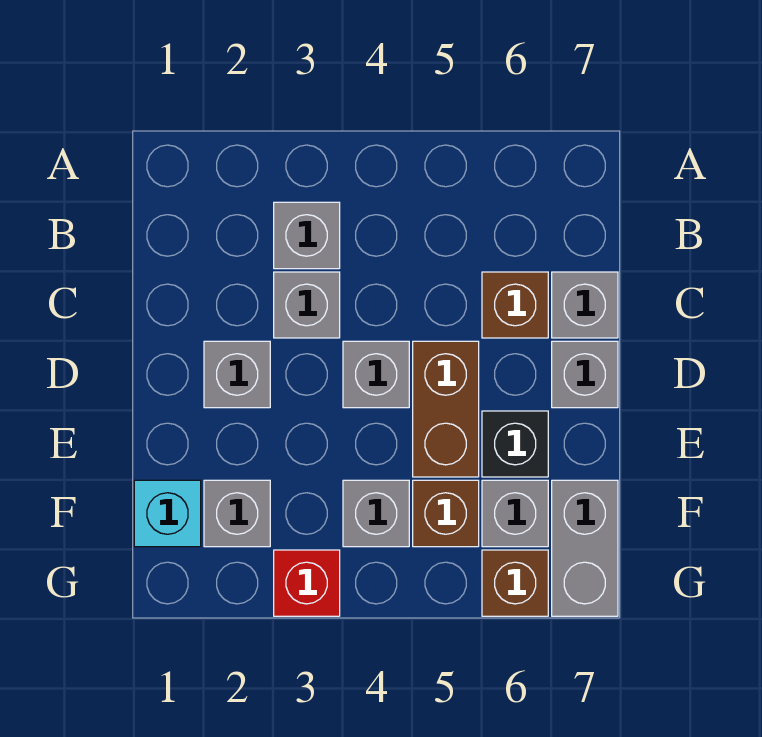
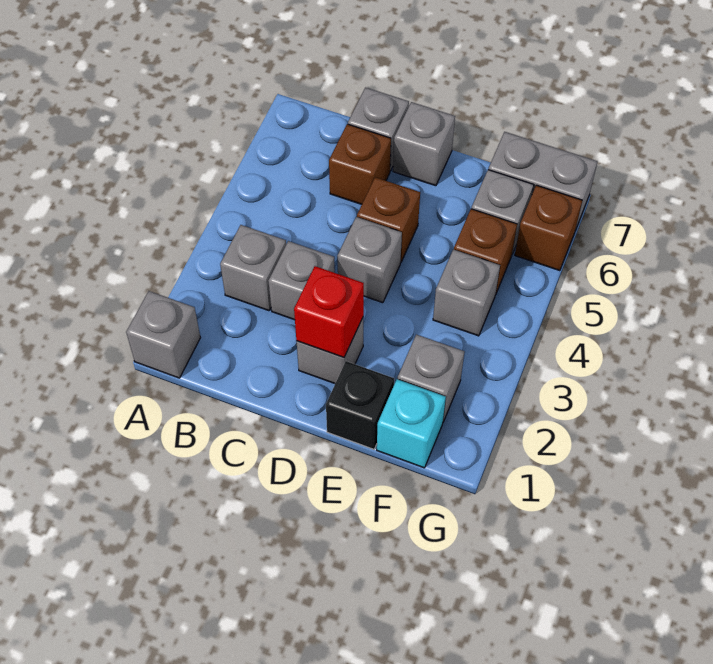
none -> grey 1x1 brick [126,291,201,378]
brown 1x2 brick [413,341,479,477] -> brown 1x1 brick [357,177,420,262]
black 1x1 brick [482,411,548,477] -> black 1x1 brick moved to [326,361,394,449]
red 1x1 brick [274,550,340,616] -> red 1x1 brick moved to [294,266,364,357]

